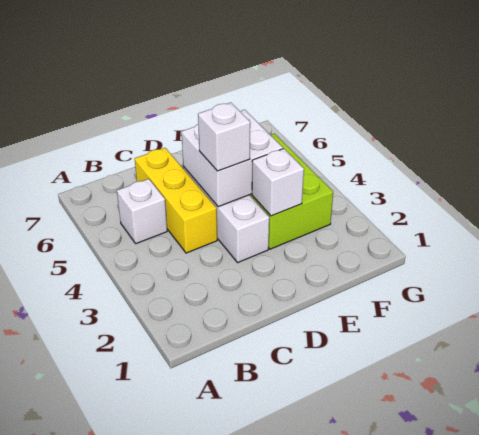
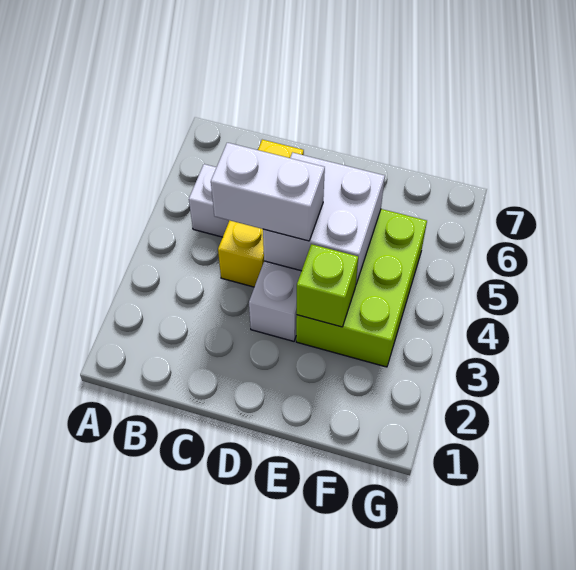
white 1x1 brick [198,103,250,171] -> white 1x2 brick [211,143,325,241]
white 1x1 brick [252,149,304,216] -> lime 1x1 brick [297,244,358,327]

